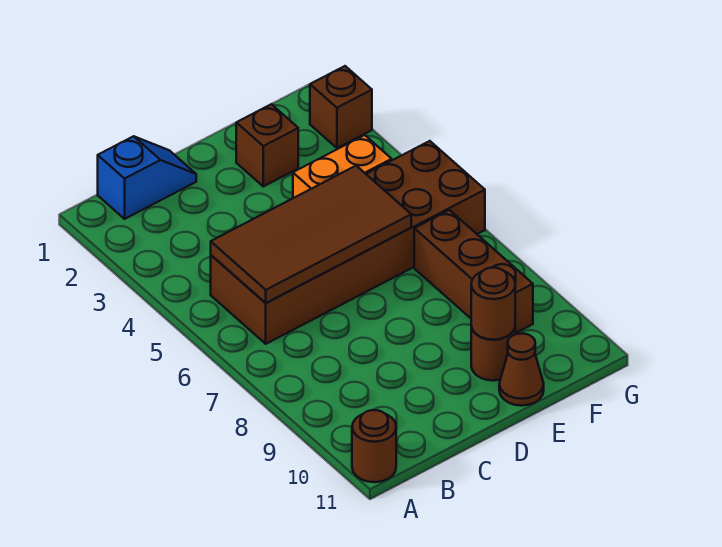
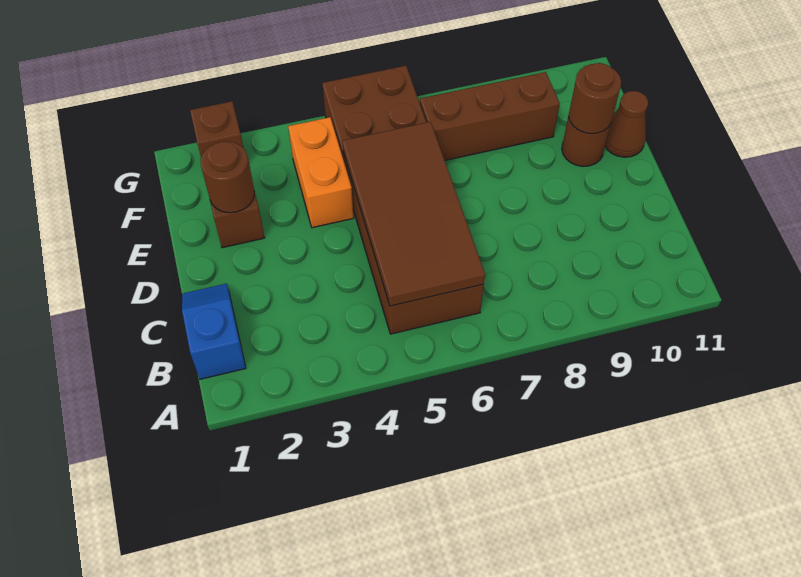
brown 1x1 round brick [352,410,396,482] -> brown 1x1 round brick moved to [201,141,254,213]

